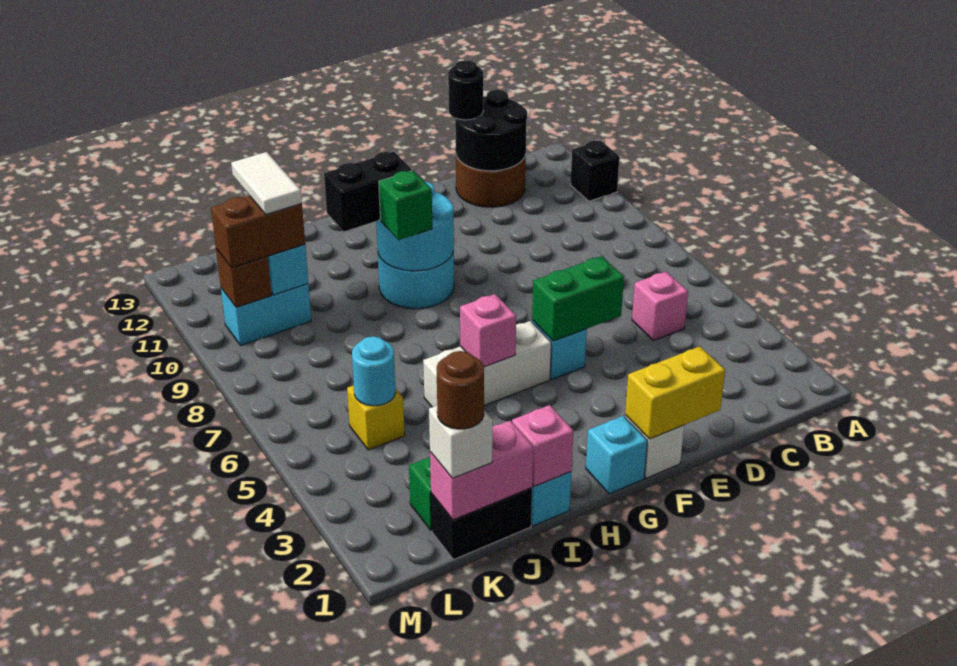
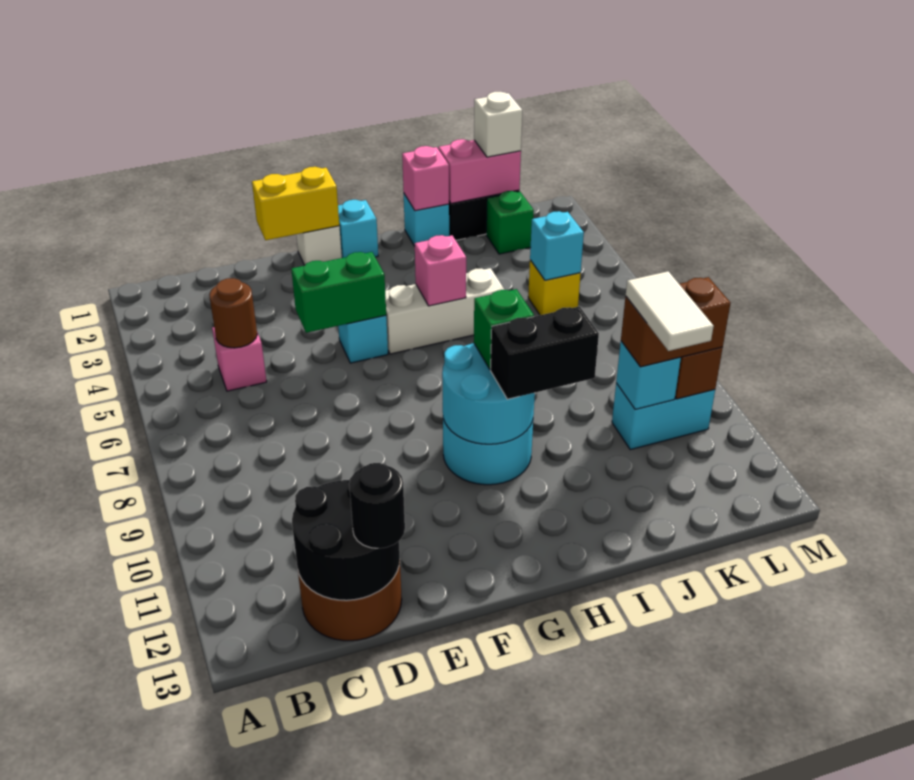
black 1x1 brick [571,140,619,201] -> none
brown 1x1 round brick [437,351,484,429] -> brown 1x1 round brick moved to [209,278,257,348]
cyan 1x1 round brick [352,336,396,406] -> cyan 1x1 brick [530,211,584,280]

